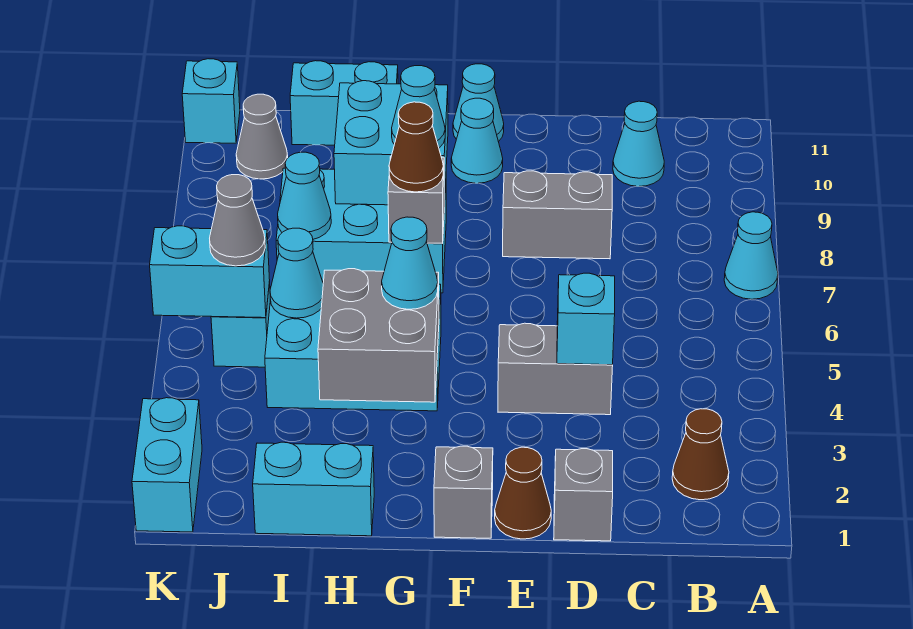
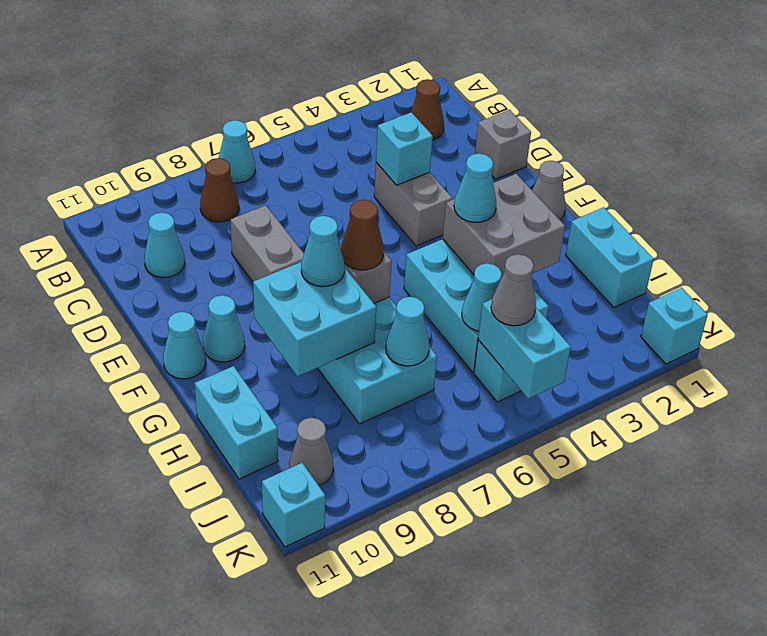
brown 1x1 cone [495,447,551,539] -> brown 1x1 cone moved to [200,158,239,222]
grey 1x1 brick [434,446,493,538] -> grey 1x1 cone [532,161,566,220]
cyan 1x2 brick [132,398,202,532] -> cyan 1x1 brick [641,288,708,364]

